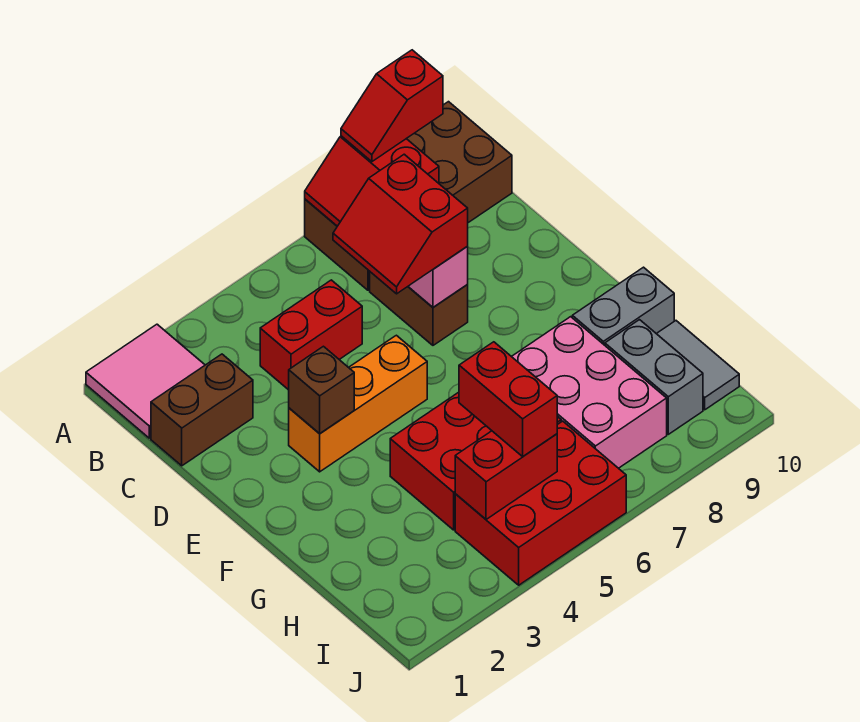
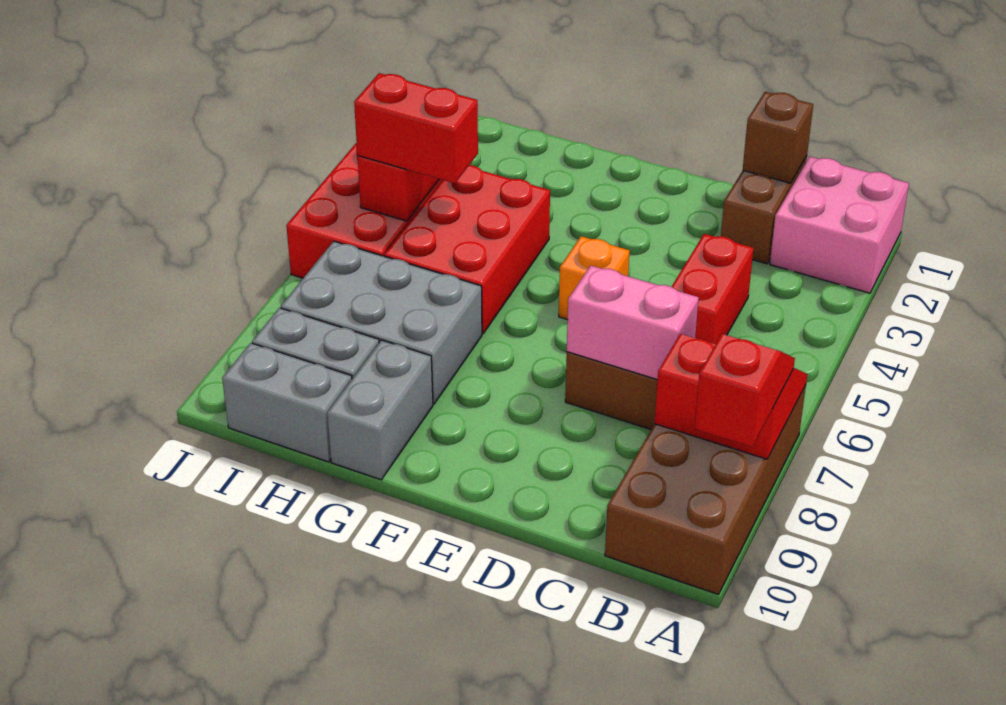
pink 2x2 tile [86,324,205,438] -> pink 2x2 brick [770,156,909,293]
red 2x2 slope [333,154,468,294] -> none
orange 1x3 brick [289,335,427,472] -> orange 1x1 brick [559,236,630,320]
brown 1x1 brick [289,346,354,434] -> brown 1x1 brick moved to [743,92,813,183]
pink 2x3 brick [511,317,667,468] -> grey 2x3 brick [281,241,482,404]
grey 1x2 tile [657,321,739,410] -> grey 1x2 brick [222,343,352,462]

